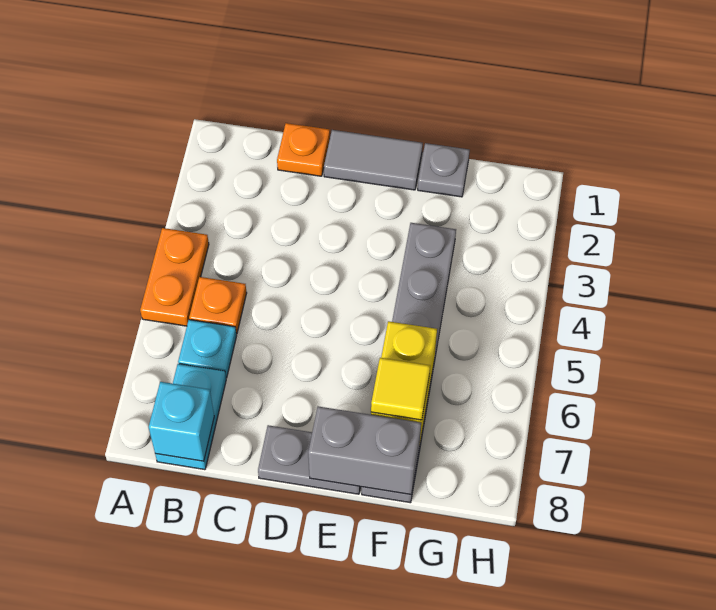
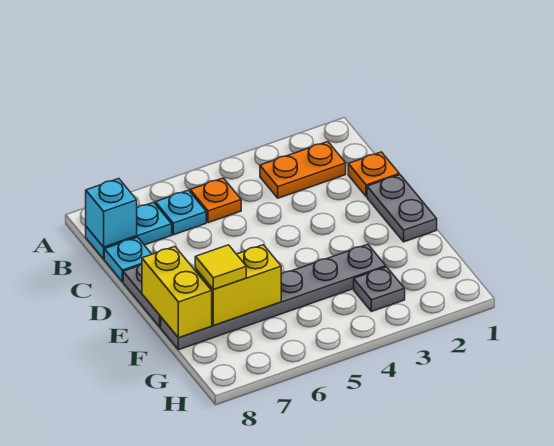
orange 1x2 plate [140,228,209,326] -> orange 1x2 plate moved to [260,142,346,198]
none -> cyan 1x1 plate [104,237,152,282]
grey 1x2 tile [324,130,423,190] -> grey 1x2 plate [367,175,437,242]
grey 1x2 brick [308,406,421,494] -> yellow 1x2 brick [142,247,212,338]
grey 1x1 plate [418,143,470,197] -> grey 1x1 plate moved to [354,267,405,311]

